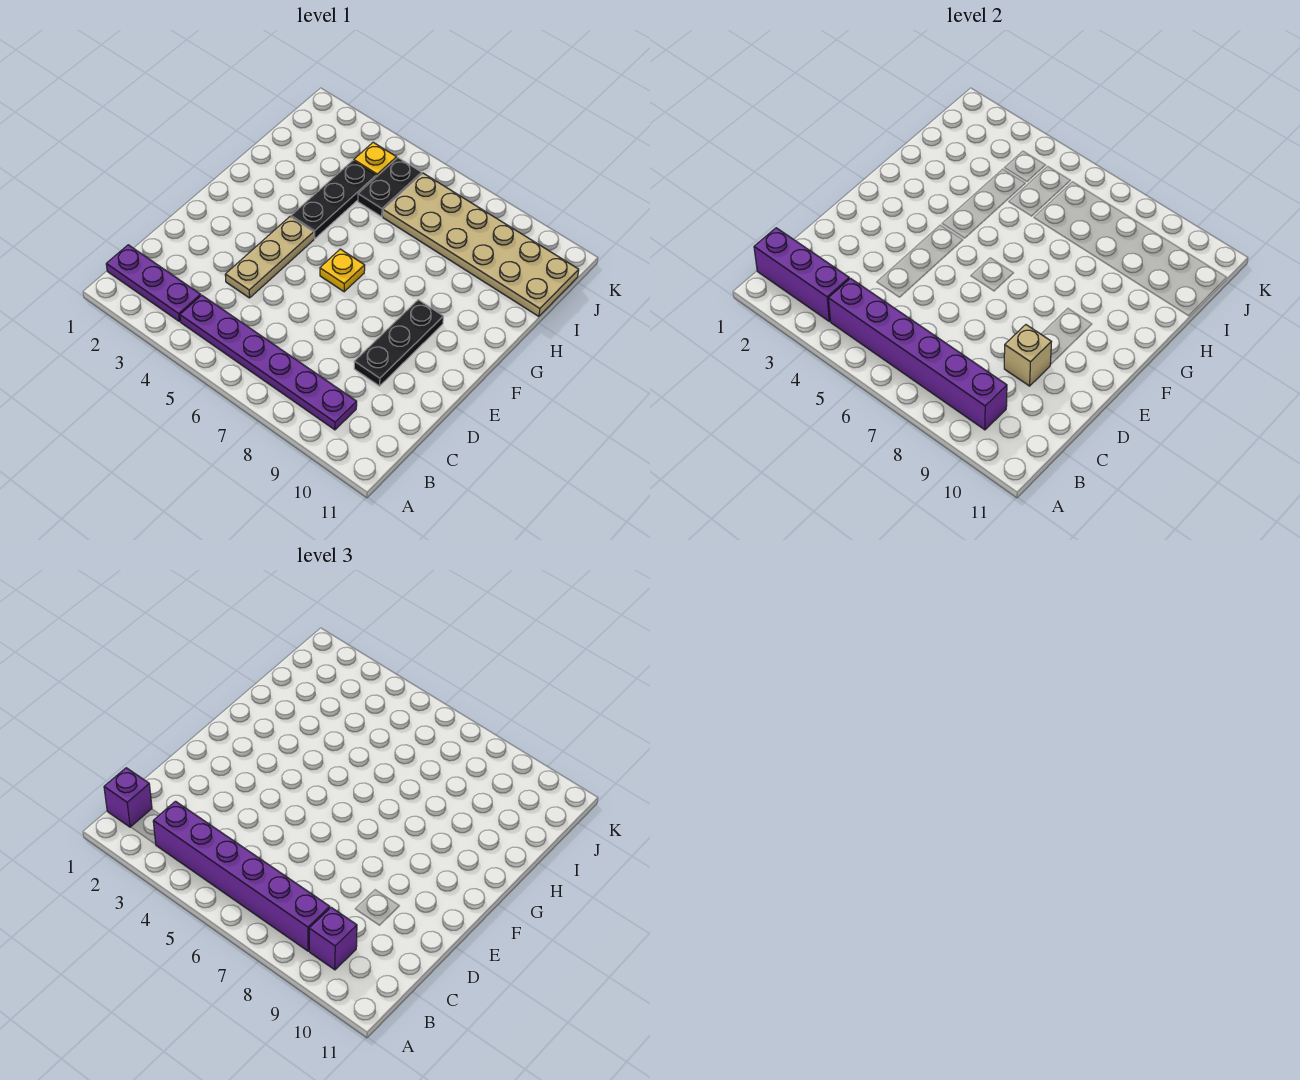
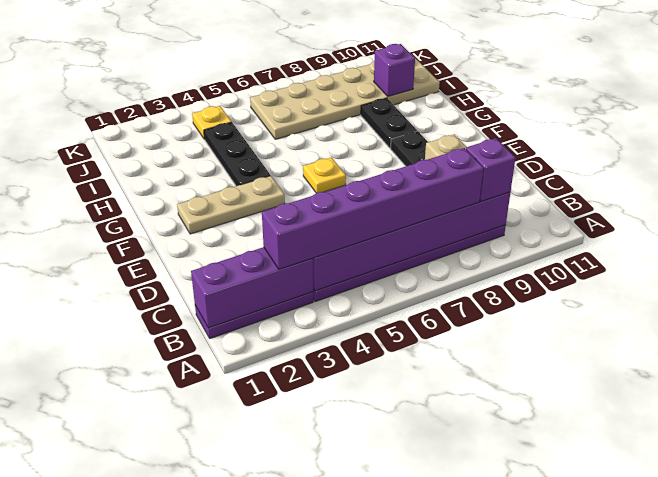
purple 1x1 brick [104,768,152,827] -> purple 1x1 brick moved to [374,44,415,96]
tan 1x3 plate [225,217,314,298] -> tan 1x3 plate turned to [177,176,285,234]
black 1x2 plate [358,158,422,217] -> black 1x2 plate moved to [361,98,417,148]

